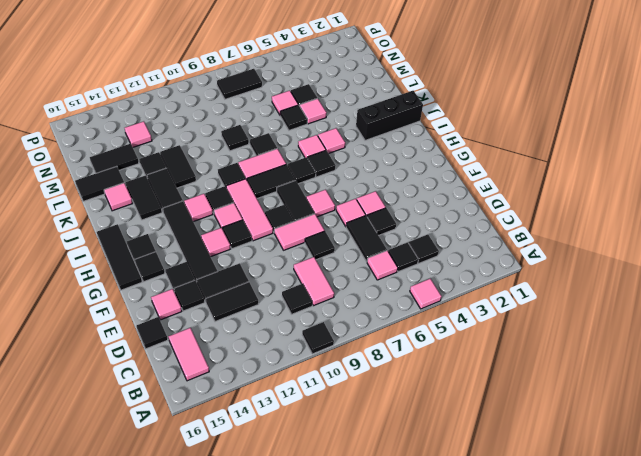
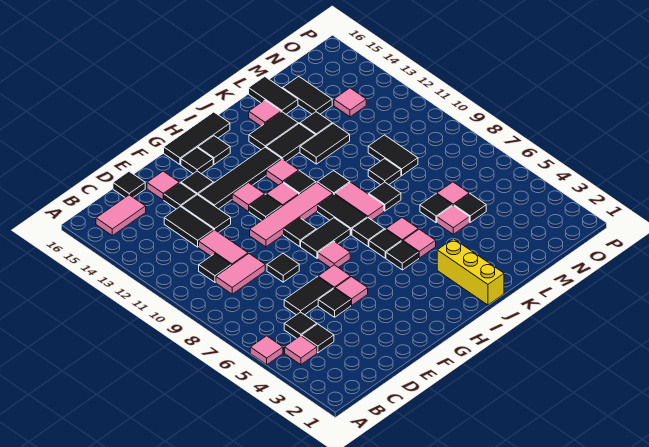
black 1x1 tile [302,322,334,354] -> black 1x1 tile moved to [386,241,419,270]
pink 1x1 tile [367,251,398,280] -> pink 1x1 tile moved to [285,336,317,365]
pink 1x2 tile [274,214,325,250] -> pink 1x2 tile moved to [199,230,248,265]
pink 1x3 tile [226,179,273,241] -> pink 1x4 tile [250,182,333,247]
black 1x3 brick [356,91,423,140] -> yellow 1x3 brick [437,239,504,305]
black 1x2 tile [217,69,262,99] -> black 1x2 tile moved to [368,135,418,175]

